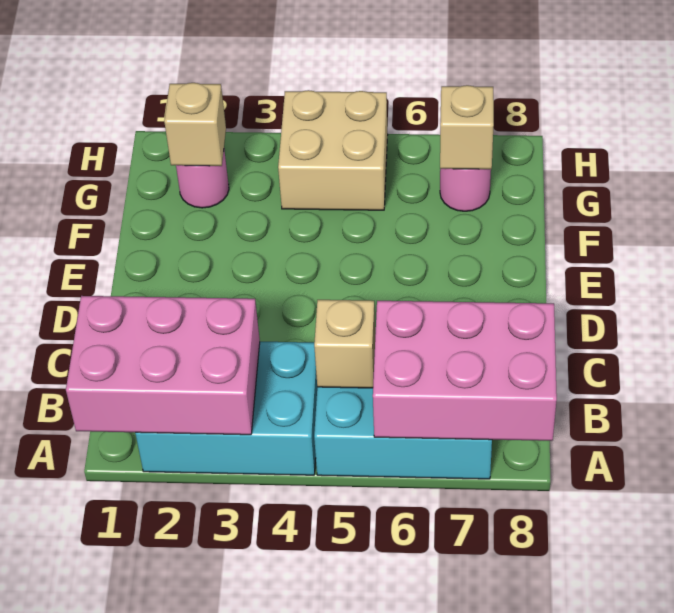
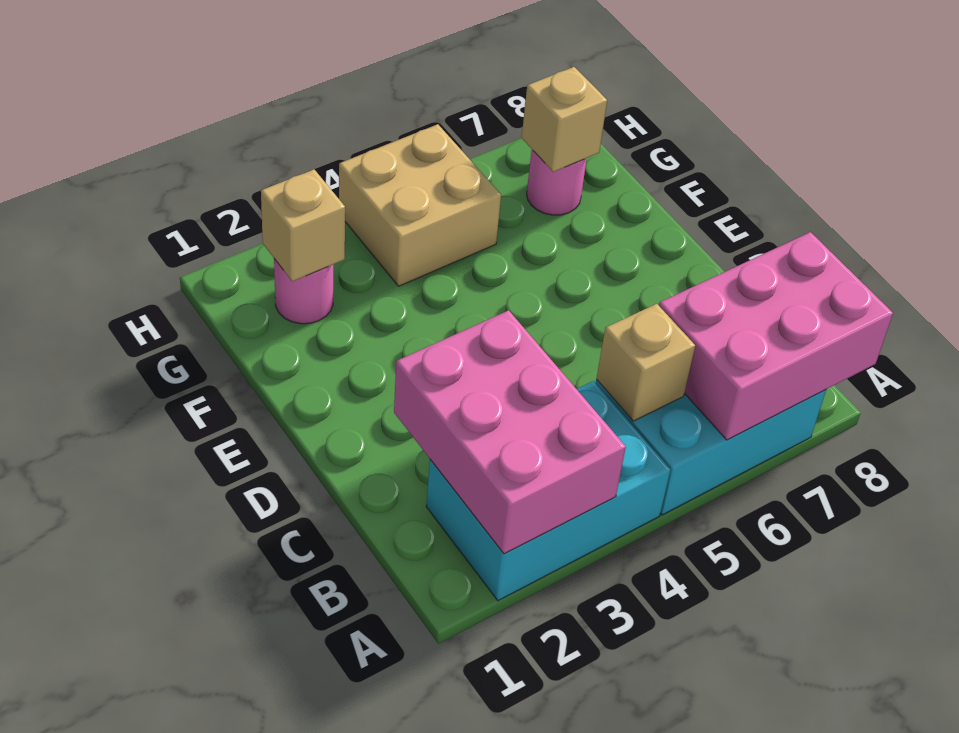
pink 2x3 brick [66,296,260,435] -> pink 2x3 brick turned to [394,310,626,554]

